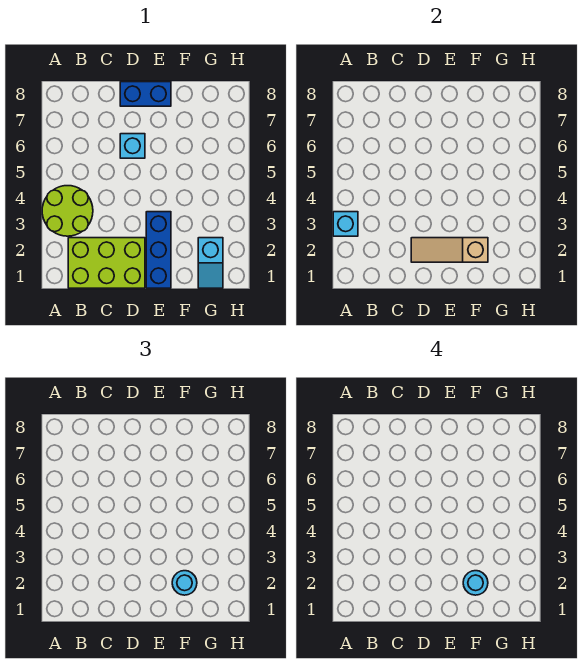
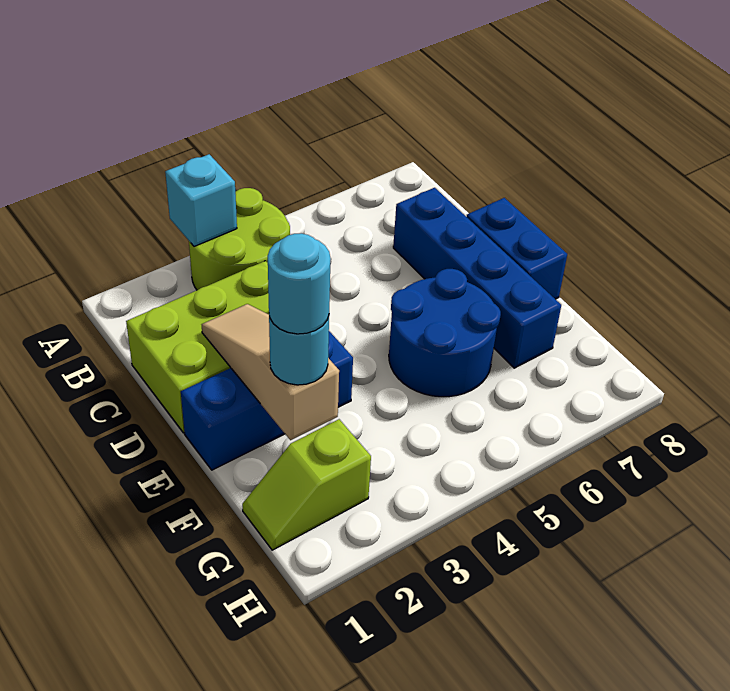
lime 2x3 brick [68,238,145,288] -> lime 2x3 brick turned to [126,261,269,433]
none -> blue 1x4 brick [393,188,561,368]
cyan 1x1 brick [120,134,145,158] -> none
none -> blue 2x2 round brick [389,269,501,397]
cyan 1x2 slope [198,238,223,288] -> lime 1x2 slope [242,419,371,550]

